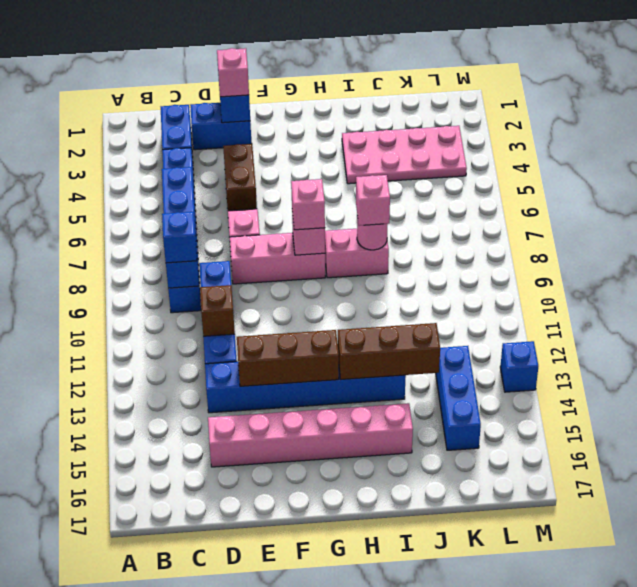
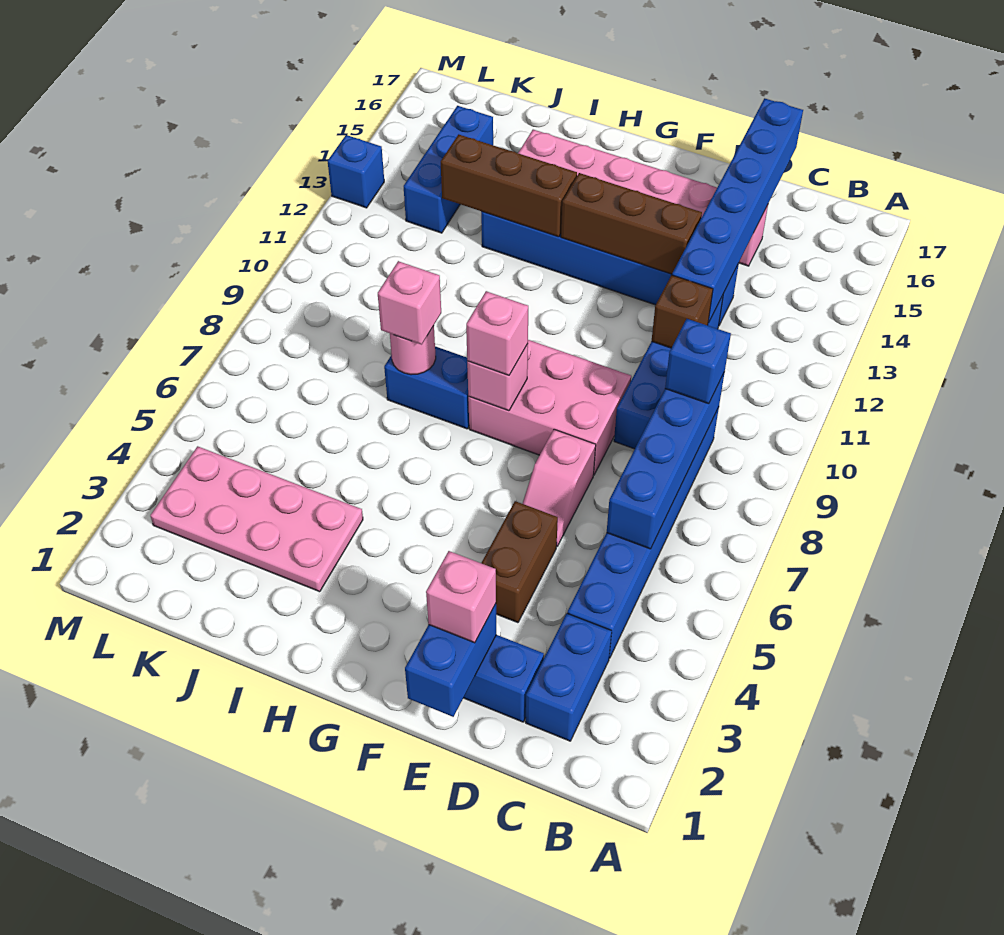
none -> blue 1x6 brick [672,98,803,323]
pink 1x3 brick [230,233,325,284] -> pink 2x3 brick [468,340,631,474]
pink 1x2 brick [325,229,389,278] -> blue 1x2 brick [384,346,469,429]

